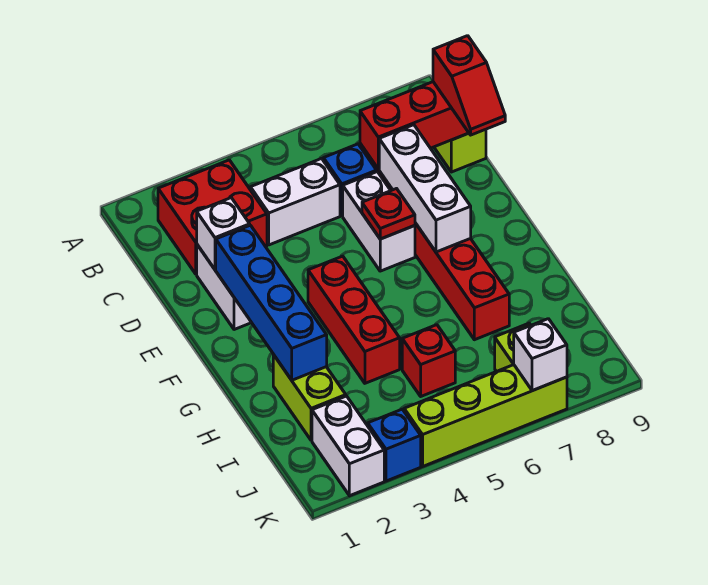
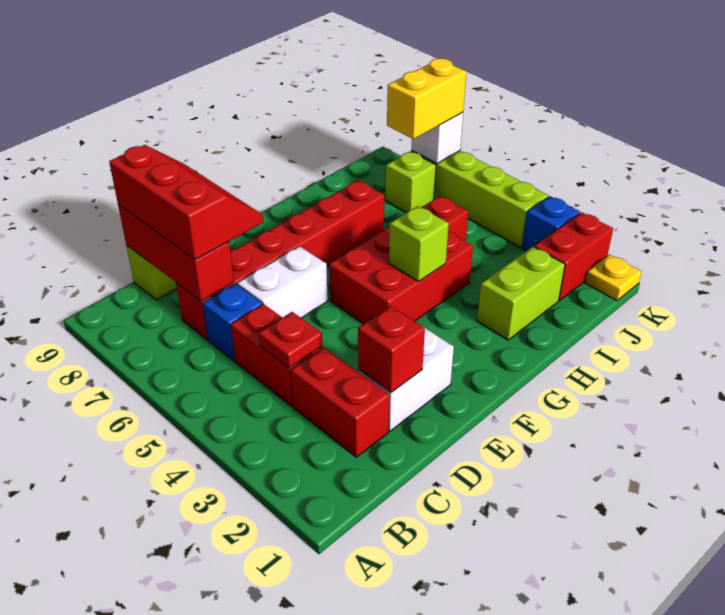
red 2x2 brick [158,160,267,274] -> red 1x2 brick [291,348,389,457]
white 1x2 brick [250,159,340,245] -> red 1x2 brick [231,304,323,407]
red 1x2 slope [433,36,505,135] -> red 2x3 slope [109,145,263,260]
white 1x1 brick [197,198,250,269] -> red 1x1 brick [358,306,425,393]
white 1x3 brick [379,125,471,252] -> none
blue 1x4 brick [216,225,327,380] -> none
red 1x1 plate [362,189,415,239] -> red 1x1 plate moved to [259,312,322,368]
red 1x3 brick [308,256,400,383] -> red 2x3 brick [329,227,473,324]
none -> lime 1x1 brick [389,206,449,281]
white 1x2 brick [312,396,384,496] -> red 1x2 brick [534,212,613,301]
none -> yellow 1x2 brick [387,59,466,139]
none -> yellow 1x1 plate [585,255,641,301]

